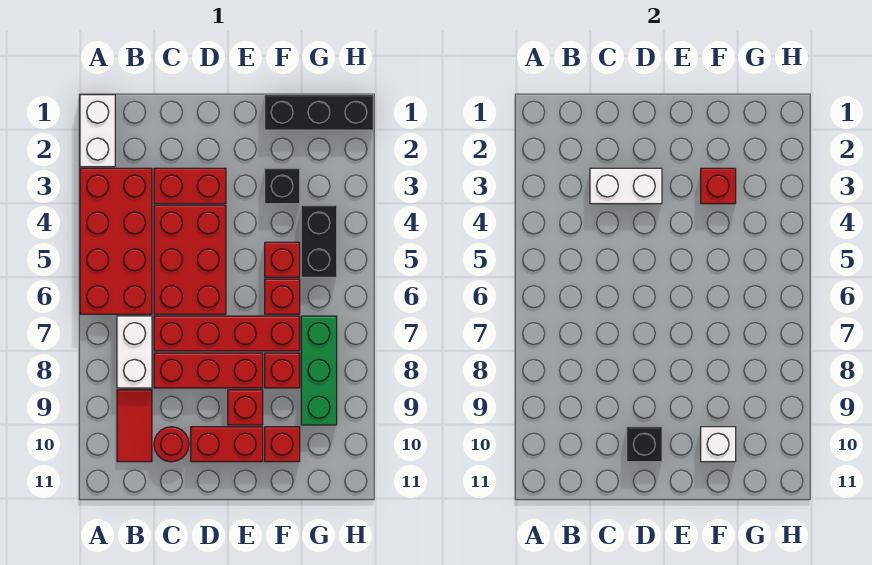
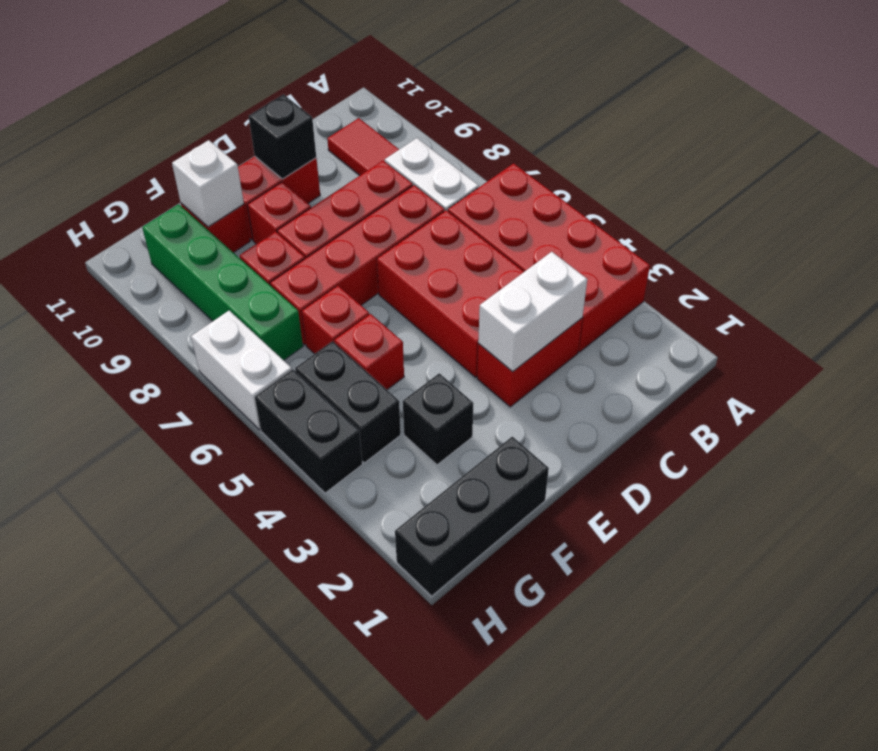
white 1x2 brick [80,95,115,167] -> white 1x2 brick moved to [191,311,292,430]
red 1x1 round brick [154,427,189,462] -> none
red 1x1 brick [701,168,736,204] -> none
green 1x3 brick [301,316,337,425] -> green 1x4 brick [142,204,303,360]
none -> black 1x2 brick [255,370,362,493]

